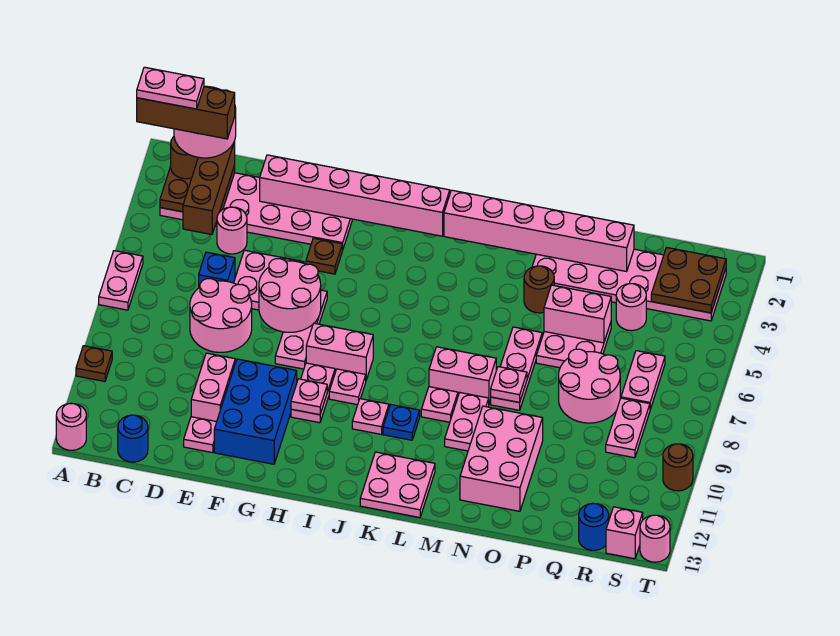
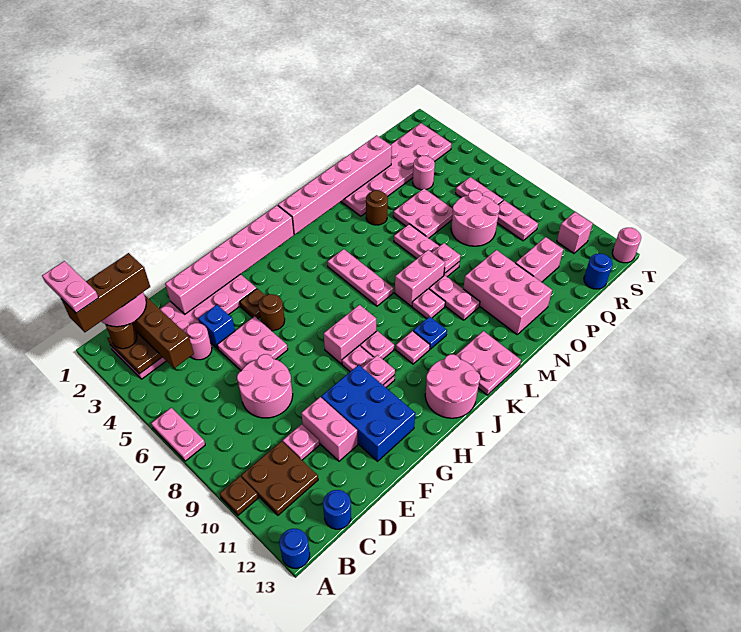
pink 1x2 plate [137,67,204,109] -> pink 1x2 plate turned to [42,261,98,313]
pink 1x1 round brick [56,403,86,450] -> blue 1x1 round brick [279,529,310,568]
blue 1x1 brick [199,252,235,288] -> blue 1x1 brick moved to [198,305,235,349]
pink 1x1 plate [184,417,216,453] -> pink 1x1 plate moved to [283,424,320,460]
pink 2x2 round brick [259,259,321,332] -> pink 2x2 round brick moved to [425,354,480,418]
pink 1x3 plate [275,290,327,369] -> pink 1x3 plate moved to [327,249,393,306]
pink 1x2 brick [544,285,611,343] -> pink 1x2 brick moved to [516,237,563,282]
brown 2x2 plate [651,247,726,313] -> brown 2x2 plate moved to [241,441,318,515]
pink 1x1 brick [606,507,643,559] -> pink 1x1 brick moved to [557,212,593,253]
brown 1x1 round brick [663,444,693,491] -> brown 1x1 round brick moved to [259,294,285,331]

